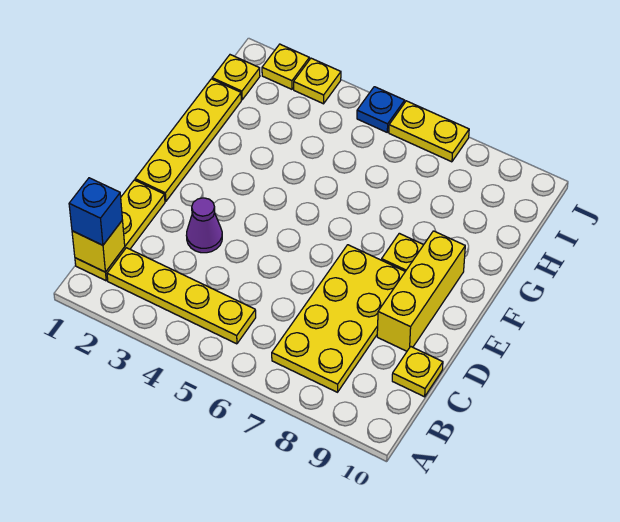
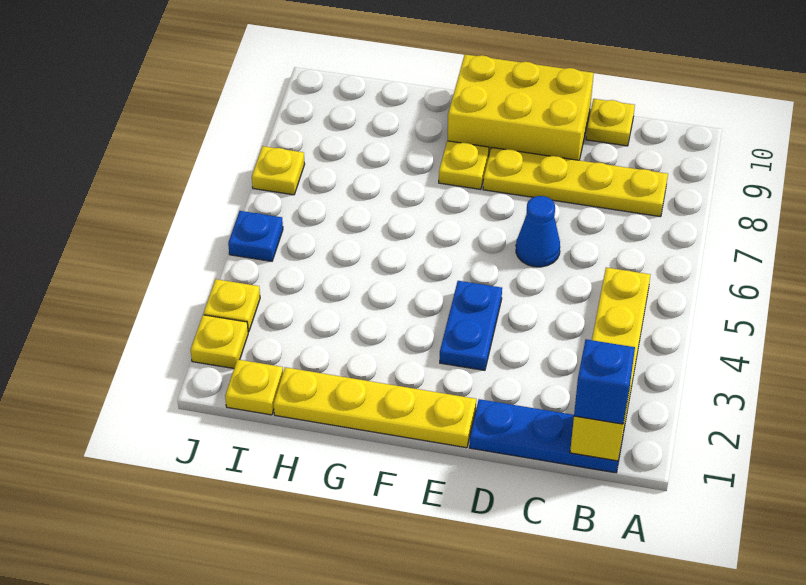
yellow 1x3 plate [75,180,165,281] -> blue 1x3 plate [469,399,624,473]
yellow 2x4 plate [272,245,405,392] -> yellow 1x4 plate [483,147,668,217]
purple 1x1 cone [186,198,222,253] -> none
none -> blue 1x1 cone [516,196,560,267]
yellow 1x3 brick [377,231,465,351] -> yellow 2x3 brick [448,54,594,160]
none -> blue 1x2 plate [440,281,502,370]
yellow 1x2 plate [389,101,469,162] -> yellow 1x1 plate [252,146,305,195]

